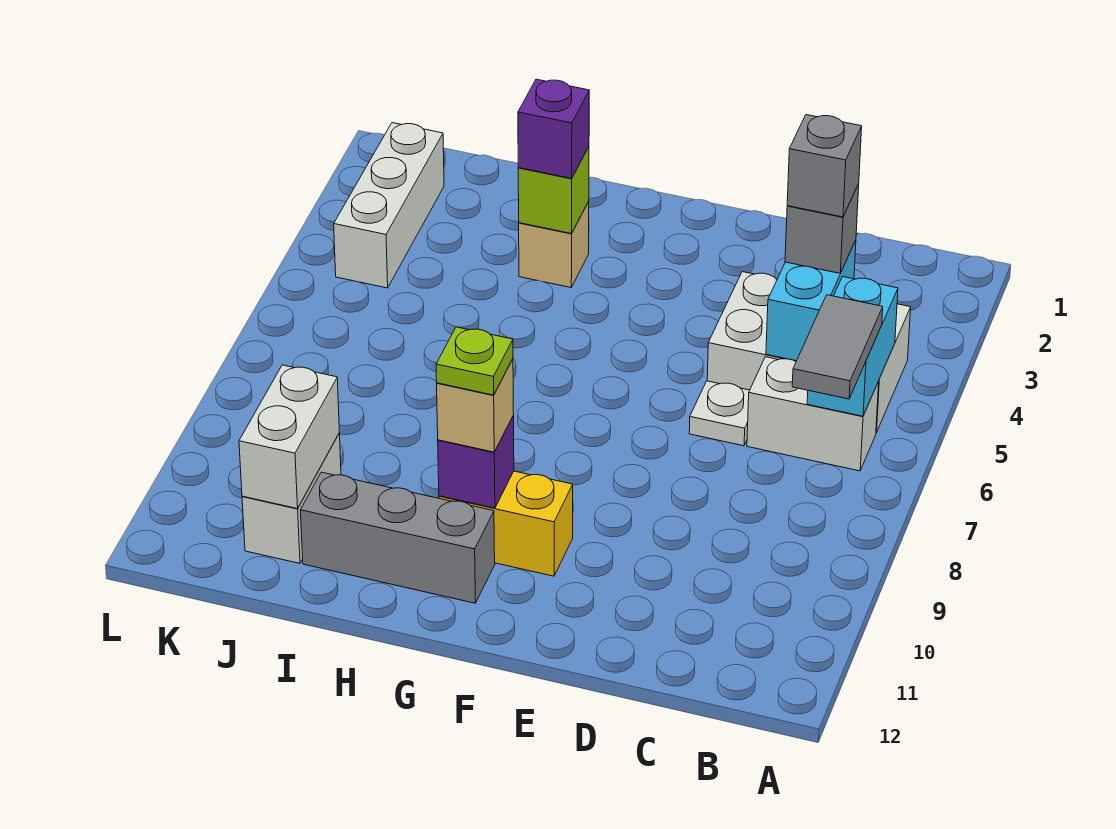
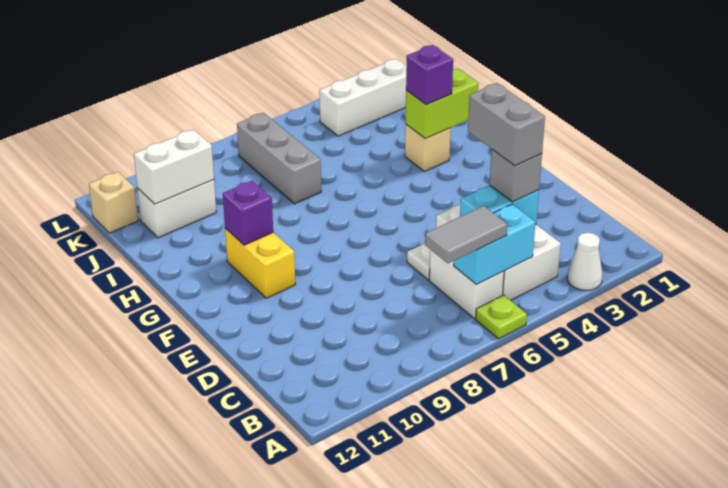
none -> white 1x1 cone [567,233,603,290]
grey 1x1 brick [787,115,862,217] -> grey 1x2 brick [468,83,545,166]
tan 1x1 brick [437,359,514,452] -> tan 1x1 brick moved to [89,172,138,233]
lime 1x1 plate [436,327,513,395] -> lime 1x1 plate moved to [476,295,527,339]
grey 1x3 brick [300,472,495,603] -> grey 1x3 brick moved to [237,113,321,204]
lime 1x1 brick [518,147,589,234] -> lime 1x2 brick [405,69,478,139]

